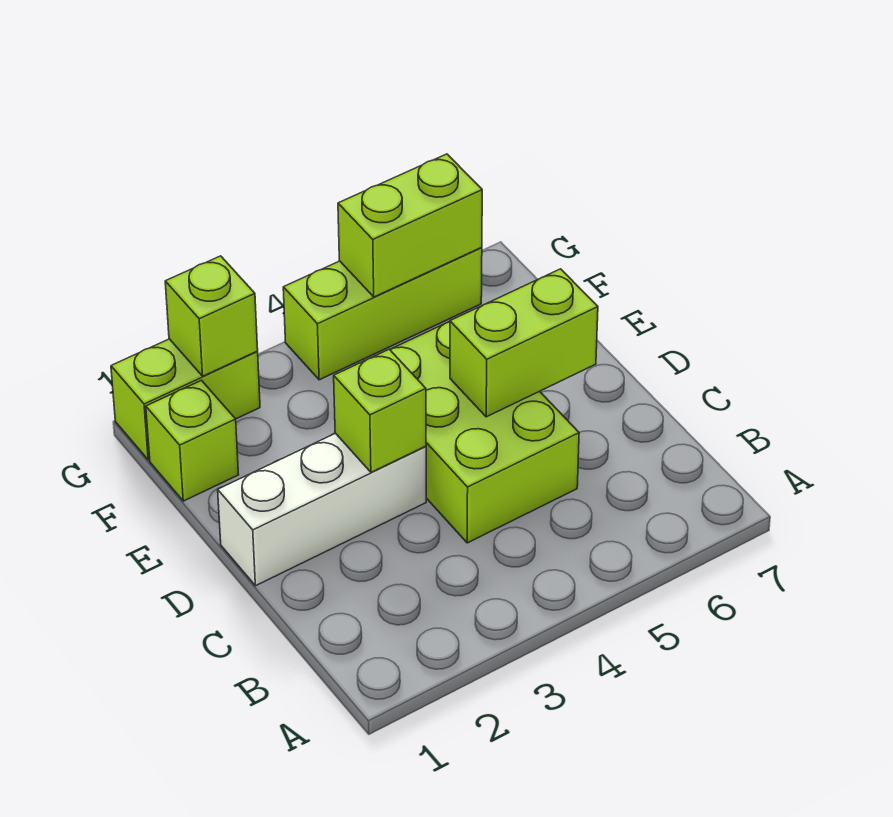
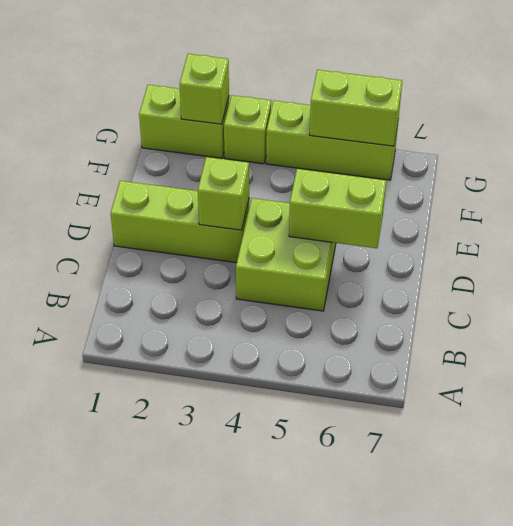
lime 2x3 brick [390,322,579,543] -> lime 2x2 brick [236,198,336,311]
white 1x3 brick [218,433,426,586] -> lime 1x3 brick [111,181,249,263]
lime 1x1 brick [146,380,239,501] -> lime 1x1 brick moved to [224,95,271,164]

